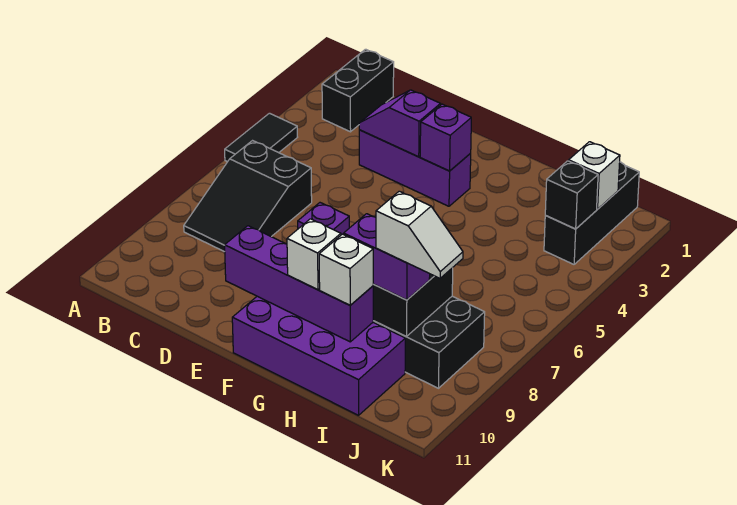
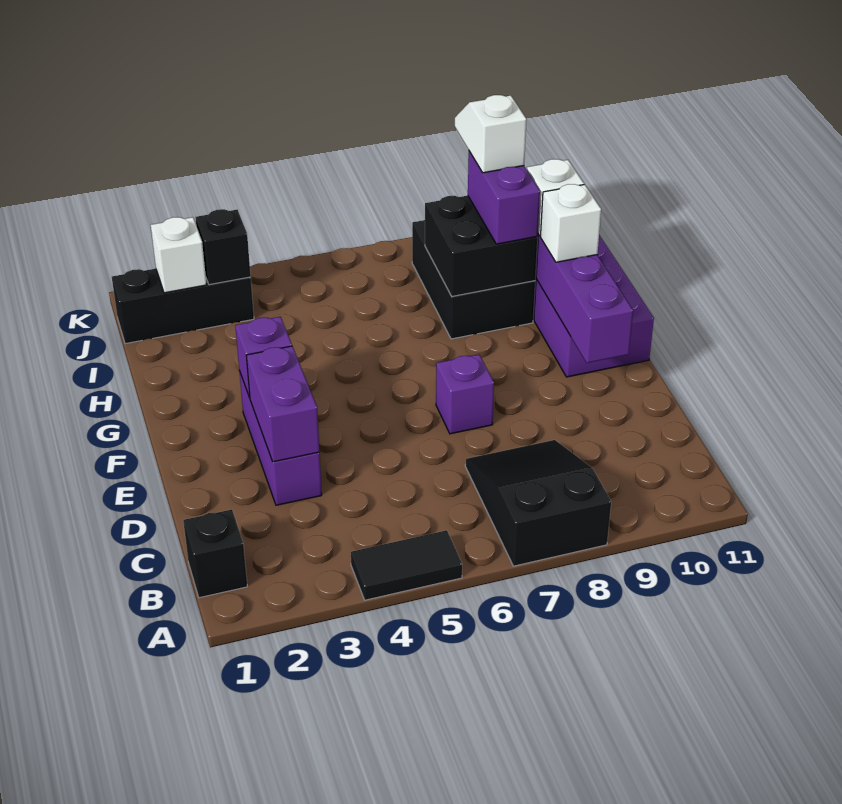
black 1x2 brick [322,49,394,132] -> black 1x1 brick [183,509,247,598]
black 2x3 slope [184,141,312,252] -> black 2x3 slope turned to [465,440,611,566]
purple 1x2 slope [359,90,441,157] -> purple 1x2 brick [246,346,319,462]

